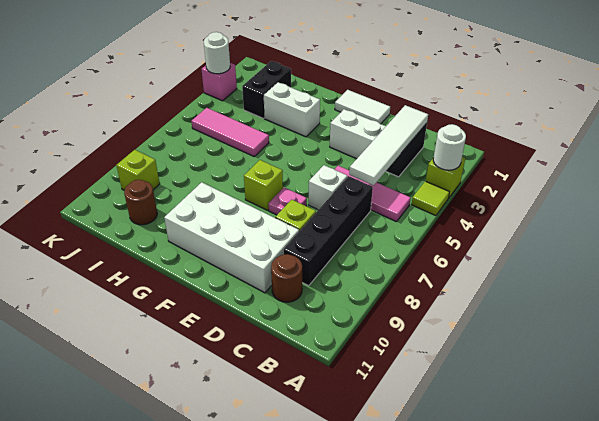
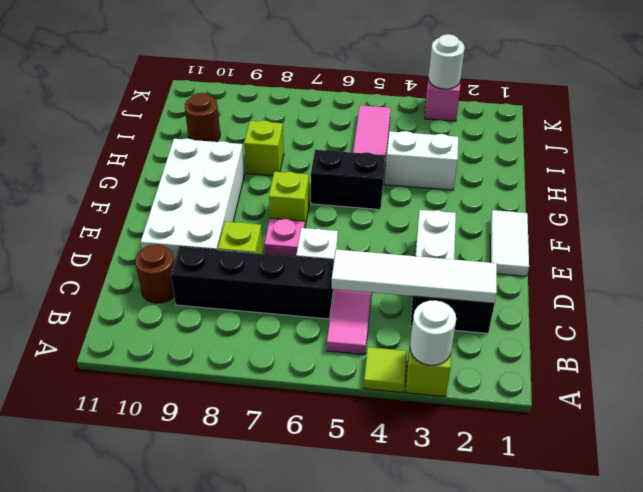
white 1x2 brick [263,82,320,137] -> white 1x2 brick turned to [385,131,458,190]
black 1x2 brick [242,61,291,118] -> black 1x2 brick moved to [311,150,385,209]
lime 1x1 brick [116,150,160,190] -> lime 1x1 brick moved to [244,120,284,176]

